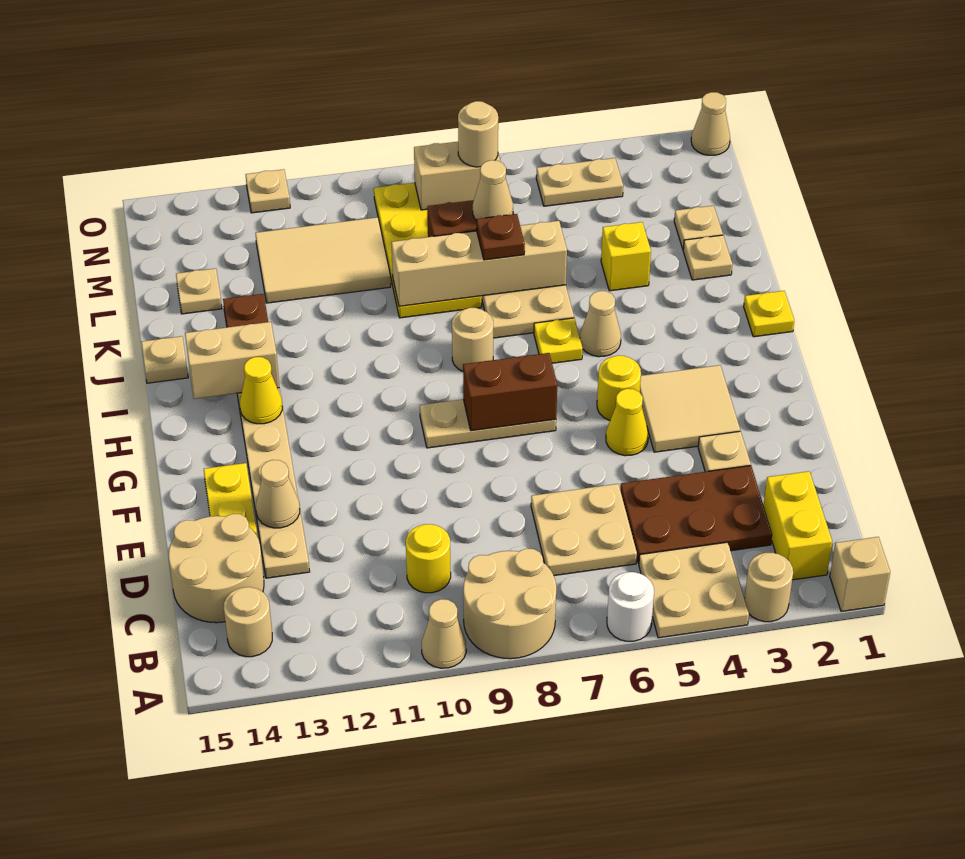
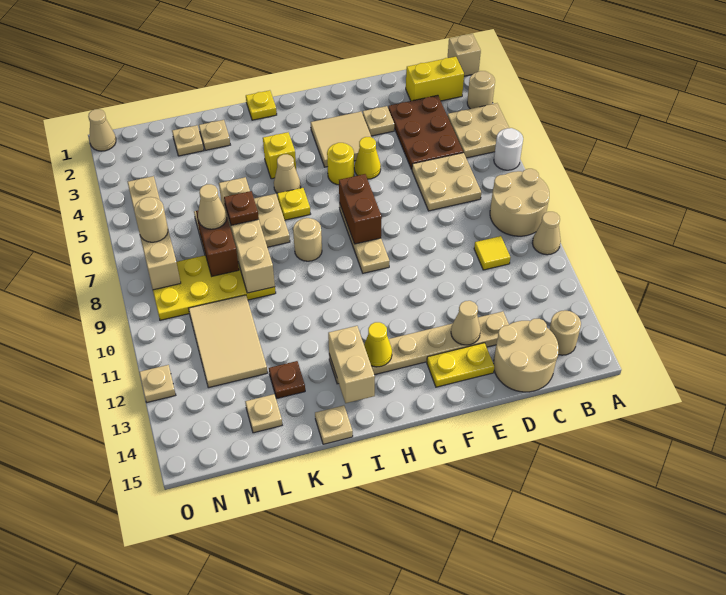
yellow 1x1 round brick [406,524,451,593] -> yellow 1x1 tile [474,236,510,270]
yellow 1x1 brick [601,222,651,291] -> yellow 1x1 brick moved to [263,132,296,179]

